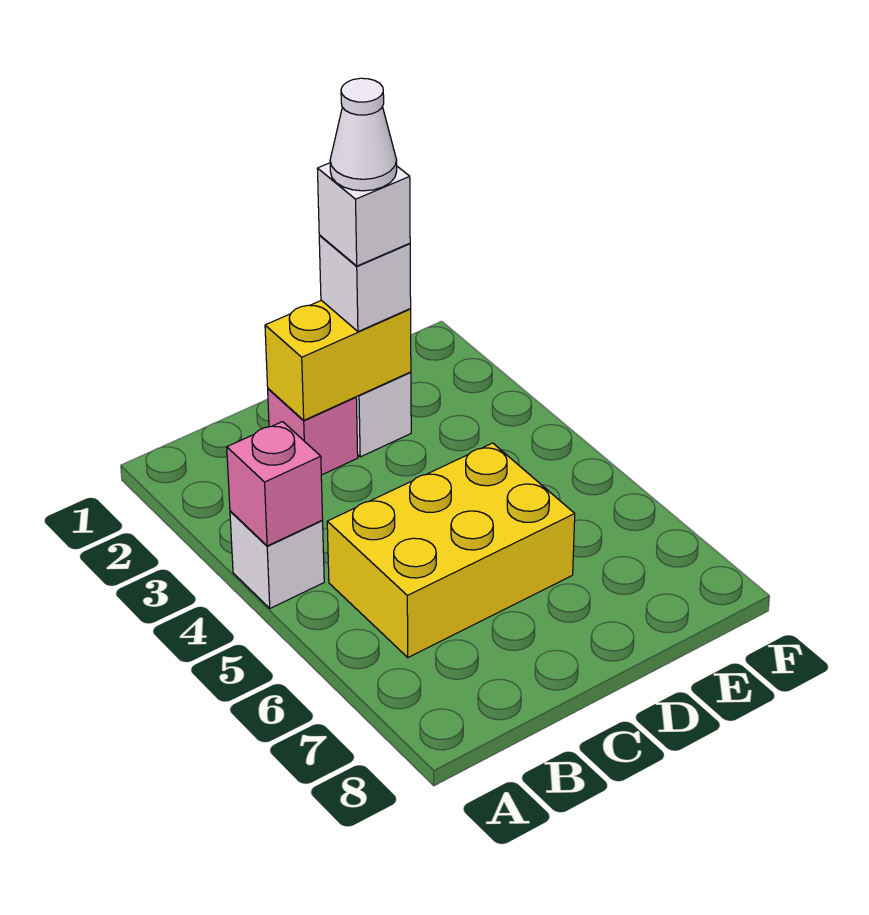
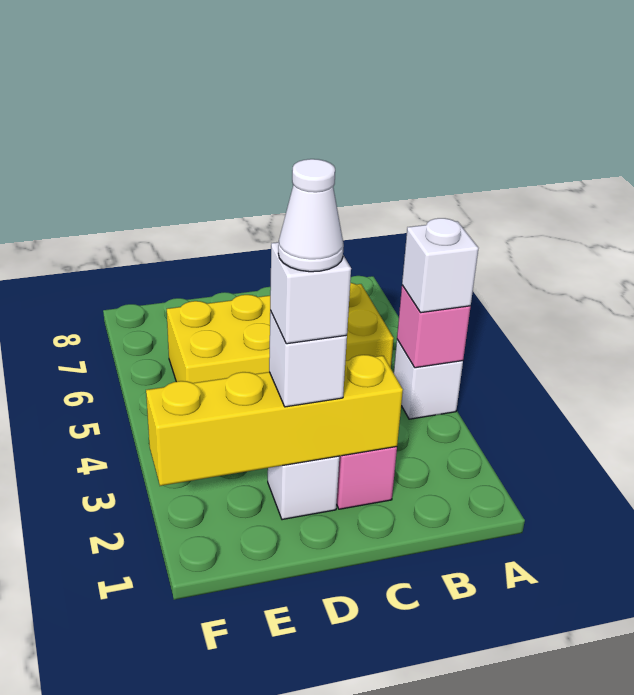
none -> white 1x1 brick [402,218,479,313]
yellow 2x3 brick [327,443,575,657] -> yellow 2x4 brick [167,283,394,383]
yellow 1x2 brick [265,300,411,420] -> yellow 1x4 brick [146,355,403,486]

